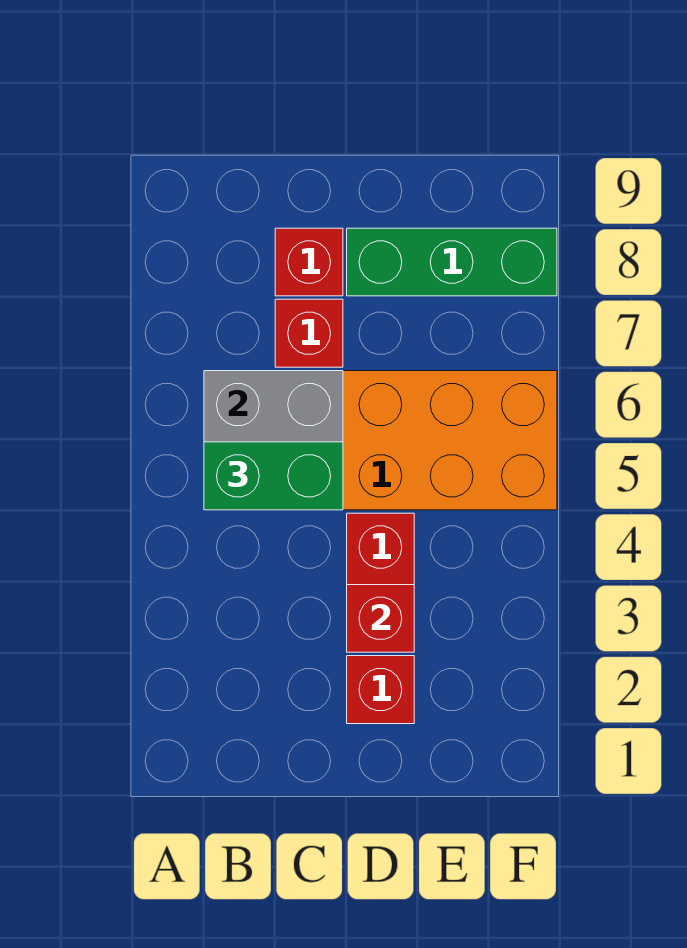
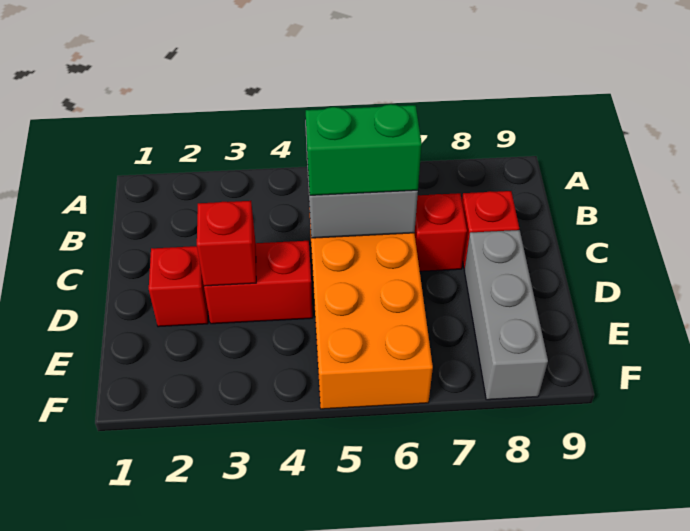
green 1x2 brick [204,442,343,510] -> green 1x2 brick turned to [306,104,422,195]
green 1x3 brick [347,228,557,296] -> grey 1x3 brick [464,230,548,400]

